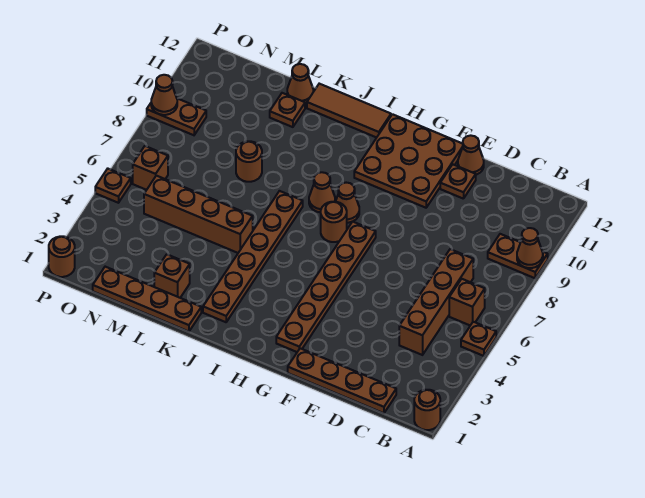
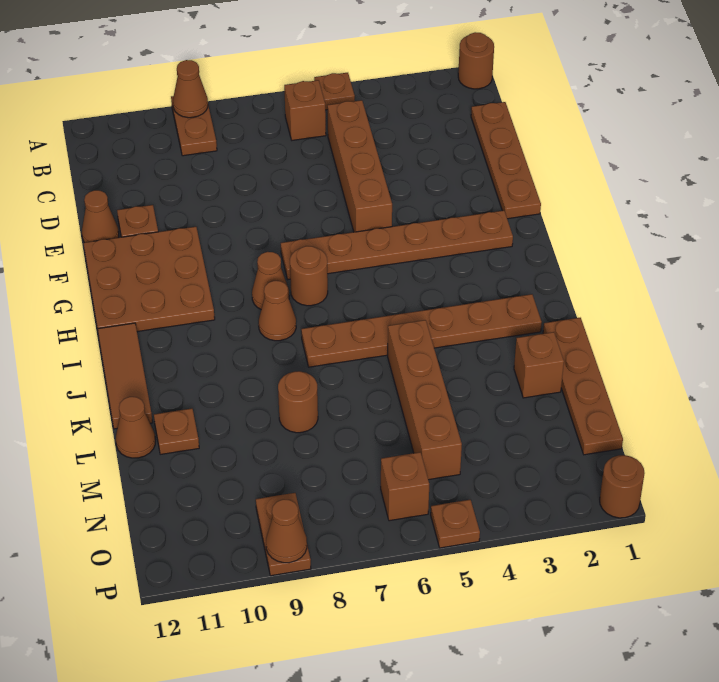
brown 1x4 brick [399,249,473,355] -> brown 1x4 brick turned to [327,100,392,232]

